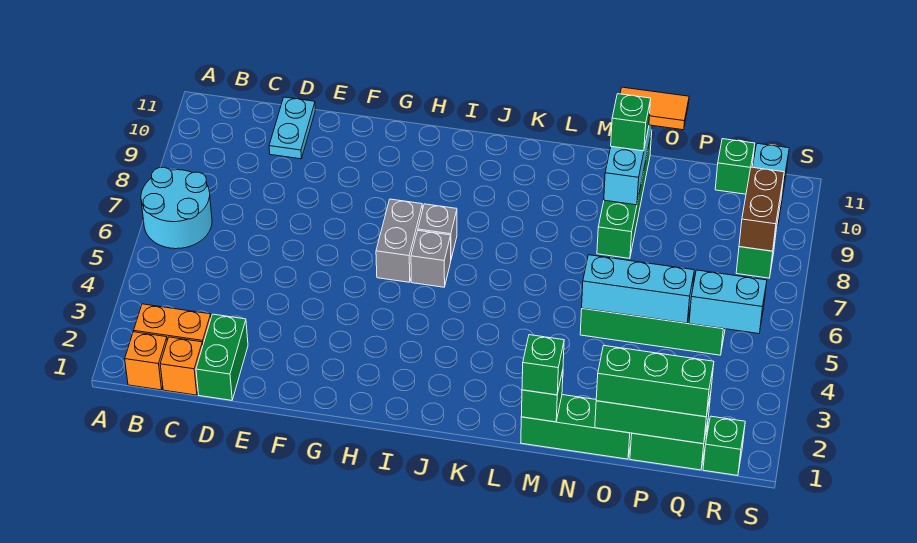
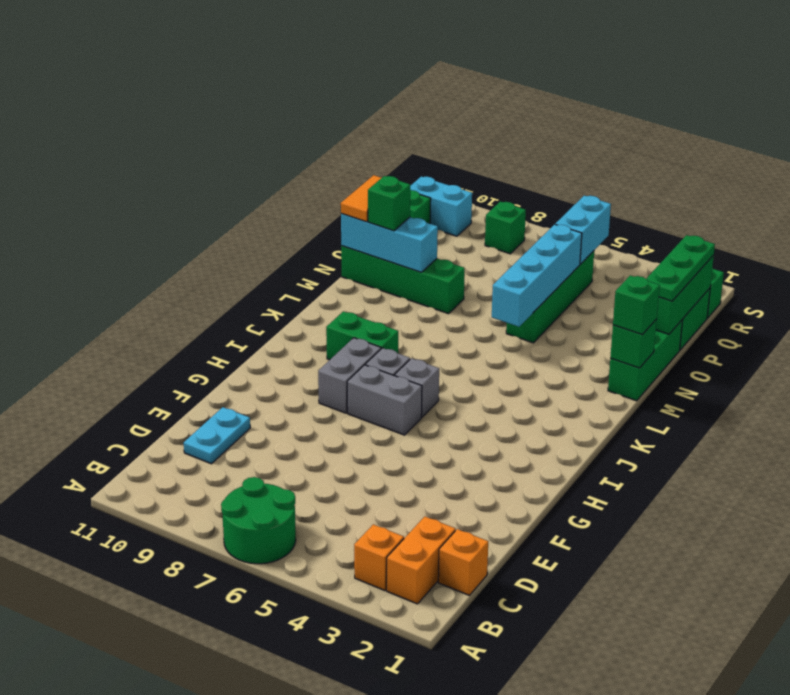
cyan 2x2 round brick [141,167,212,249] -> green 2x2 round brick [221,477,296,564]
orange 1x1 brick [125,332,167,390] -> orange 1x1 brick moved to [354,524,404,590]
green 1x2 brick [196,314,248,400] -> green 1x2 brick moved to [326,311,398,360]
cyan 1x2 plate [269,97,315,159] -> cyan 1x2 plate turned to [184,407,250,464]
none -> grey 1x2 brick [318,338,381,413]
cyan 1x3 brick [582,255,694,323] -> cyan 1x4 brick [492,224,582,327]
green 1x3 brick [596,346,714,417] -> green 1x3 plate [646,235,715,301]
brown 1x2 brick [739,167,784,251] -> none

